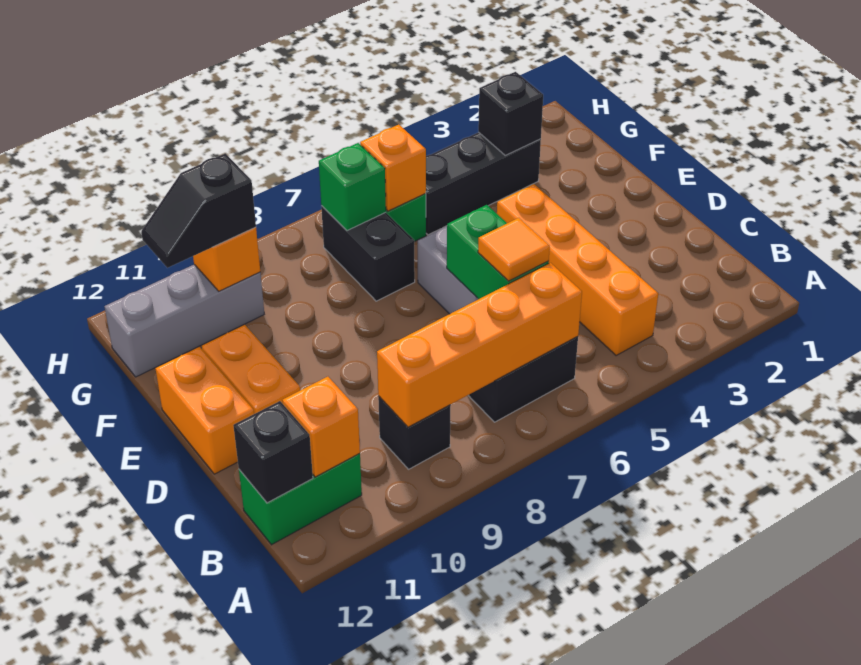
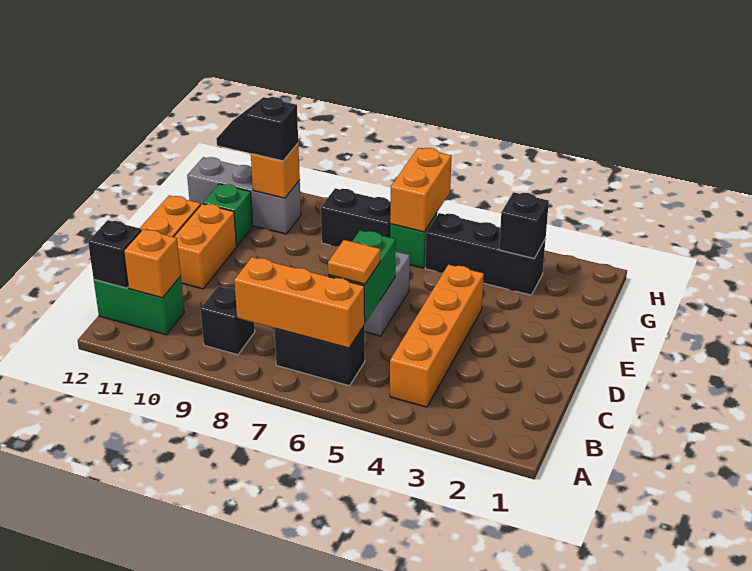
orange 1x4 brick [377,263,582,427] -> orange 1x3 brick [234,257,365,348]
black 1x2 brick [321,206,415,301] -> black 1x2 brick turned to [321,188,391,247]
orange 1x1 brick [360,125,426,211] -> orange 1x2 brick [390,148,451,232]
green 1x1 brick [319,143,386,231] -> green 1x1 brick moved to [203,184,253,246]

